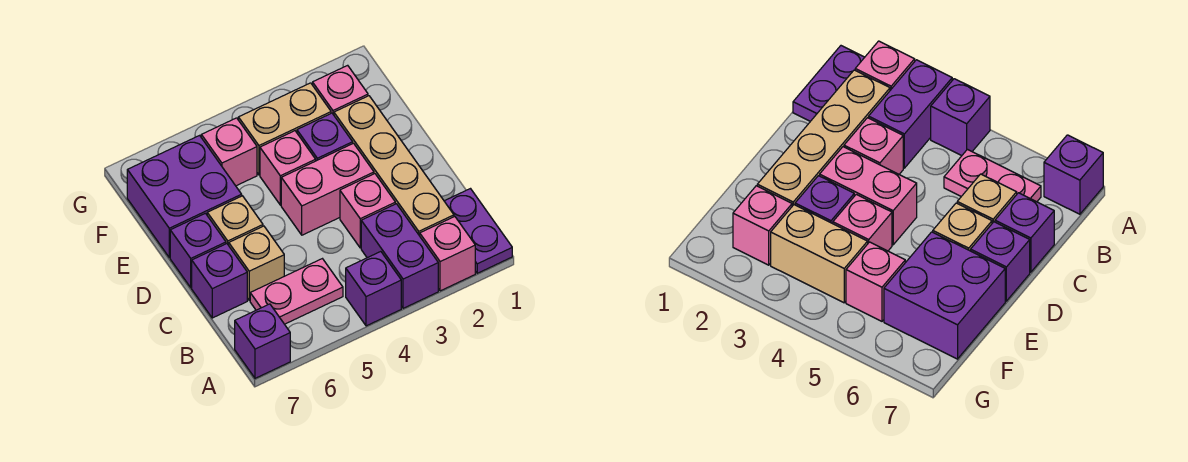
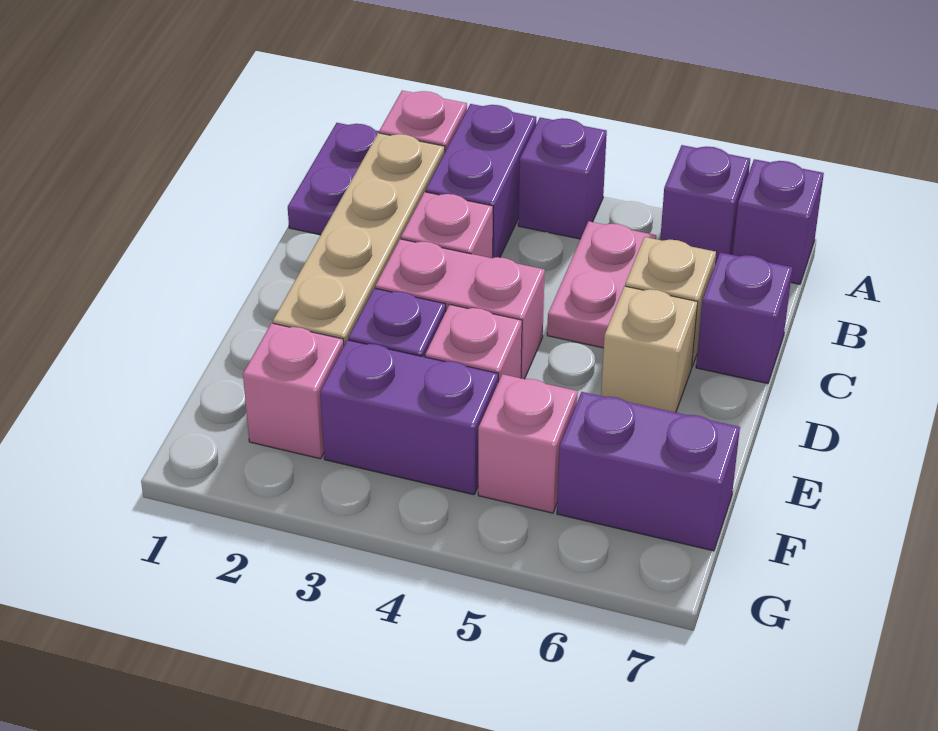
pink 1x2 plate [250,259,343,324] -> pink 1x2 plate turned to [547,221,656,348]
purple 1x1 brick [170,213,226,288] -> purple 1x1 brick moved to [660,145,750,264]
purple 2x2 brick [127,135,242,258] -> purple 1x2 brick [557,392,740,551]
tan 1x2 brick [238,83,331,175] -> purple 1x2 brick [320,340,498,495]

